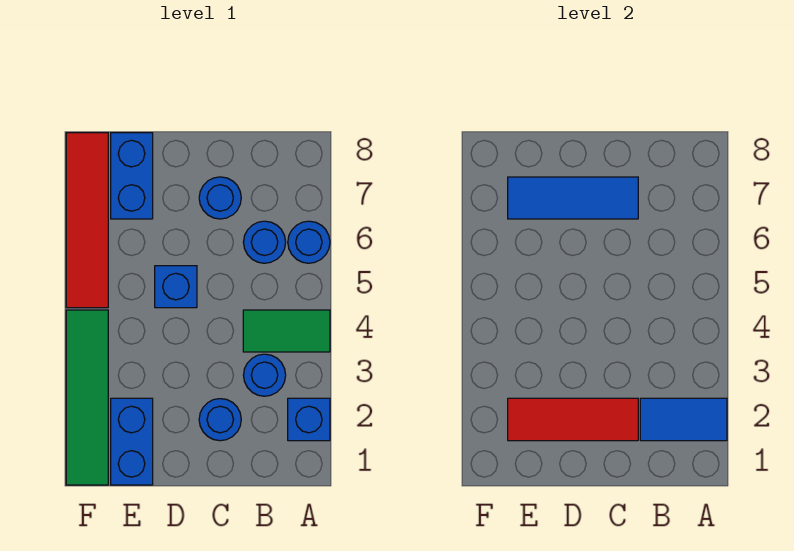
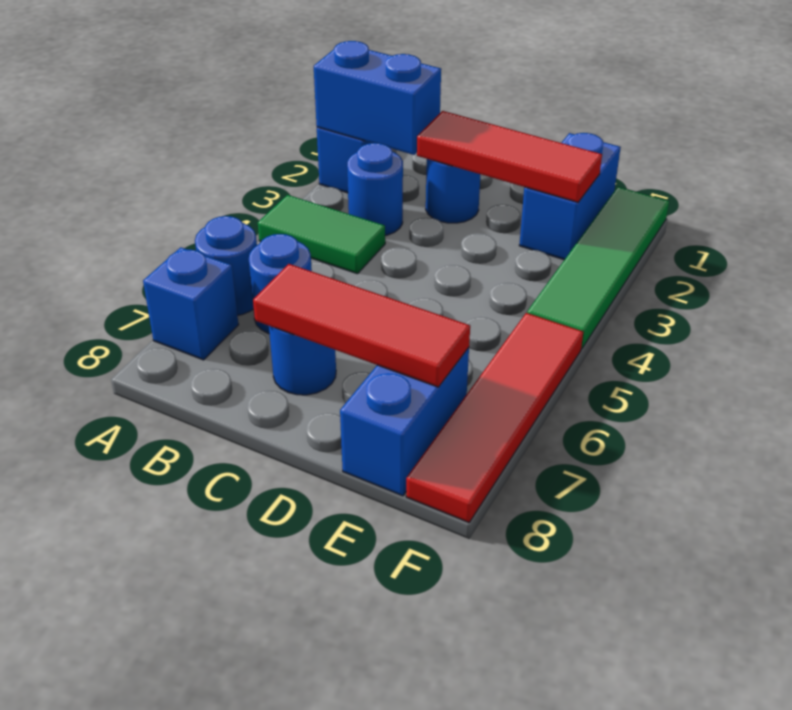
blue 1x2 tile [640,398,727,441] -> blue 1x2 brick [314,41,441,155]
blue 1x3 tile [508,177,638,219] -> red 1x3 tile [253,264,470,387]
blue 1x1 brick [155,266,197,308] -> blue 1x1 brick moved to [143,247,239,360]

